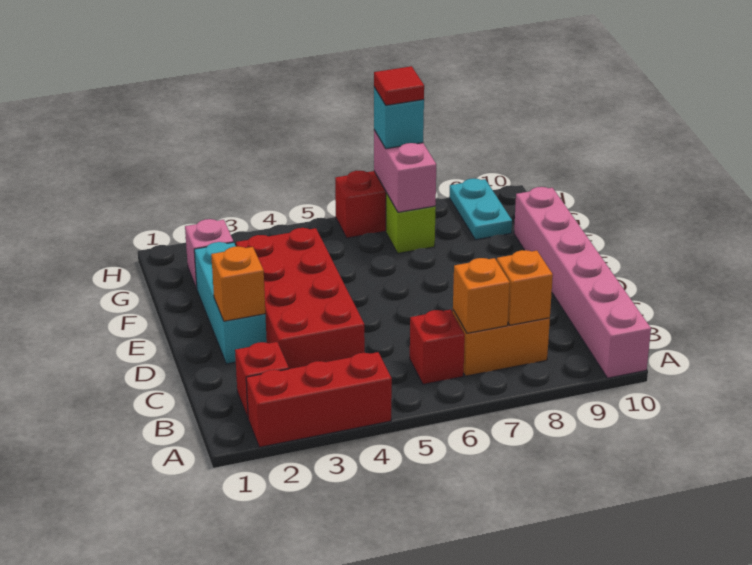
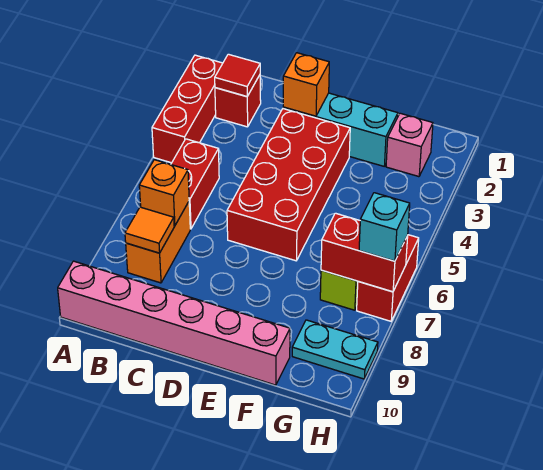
red 1x1 brick [410,310,465,384] -> red 1x2 brick [171,139,219,229]
orange 1x1 brick [497,250,553,325] -> orange 1x1 tile [125,207,174,253]
red 2x4 brick [236,228,365,369] -> red 2x4 brick turned to [227,109,350,261]
pink 1x2 brick [374,130,436,212] -> red 1x2 brick [321,213,408,292]
red 1x1 tile [374,66,424,105] -> red 1x1 tile moved to [215,54,260,97]

